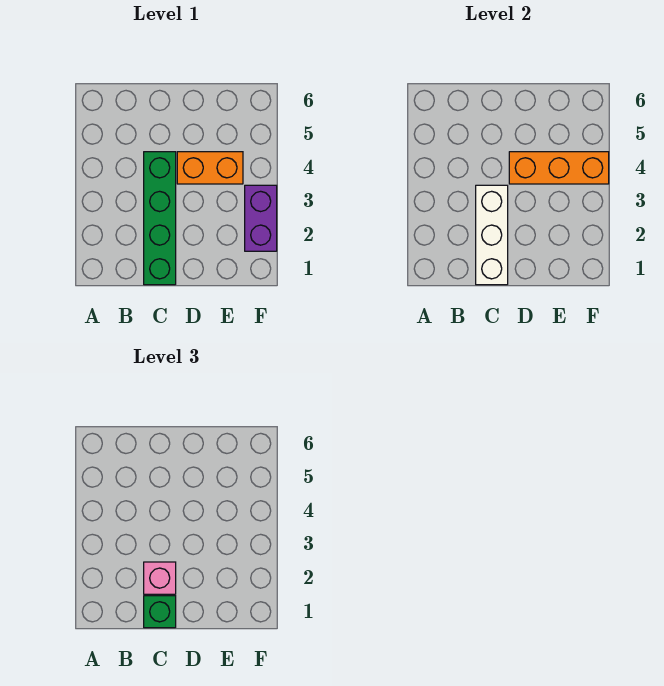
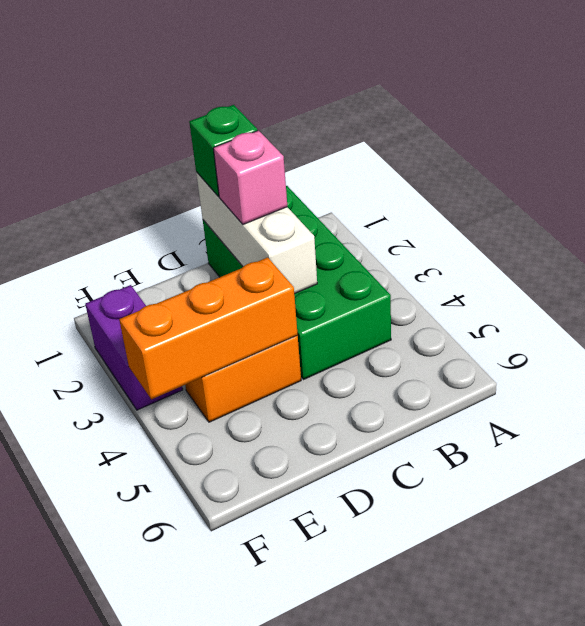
green 1x4 brick [144,152,176,285] -> green 2x4 brick [203,186,391,380]

